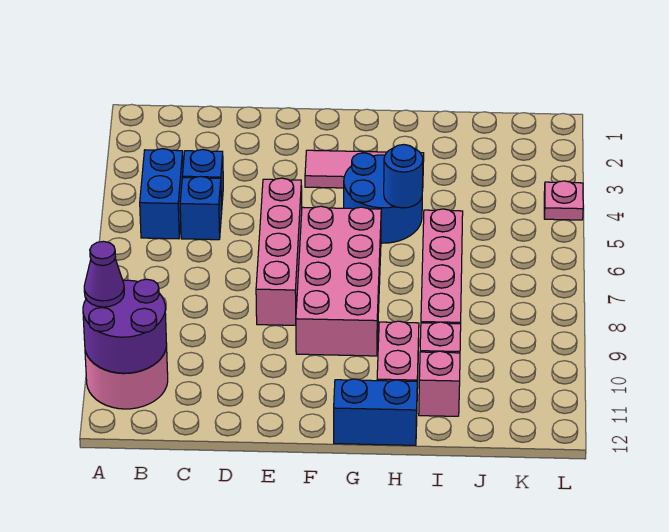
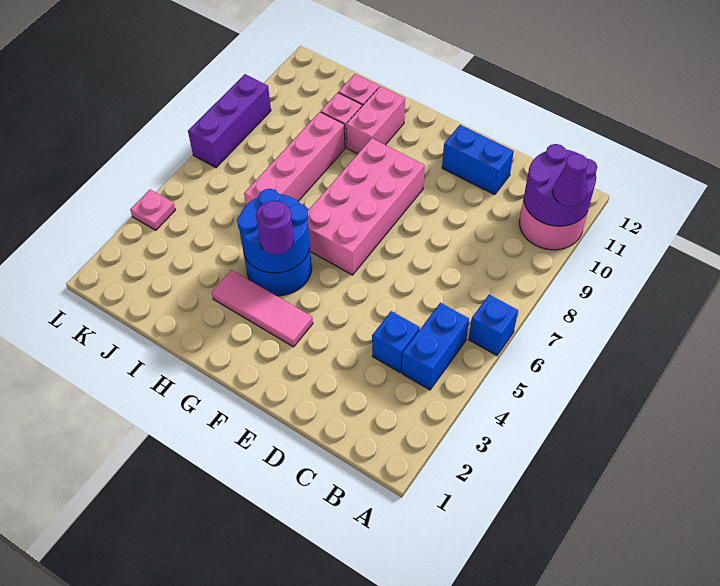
blue 1x1 brick [180,177,222,240] -> blue 1x1 brick moved to [469,295,518,355]
pink 1x4 brick [256,178,302,325] -> none
none -> purple 1x1 round brick [256,201,294,254]
blue 1x2 brick [334,379,417,445] -> blue 1x2 brick moved to [442,125,514,195]
blue 1x1 round brick [384,145,423,208] -> blue 2x2 round brick [237,189,310,273]
none -> purple 1x3 brick [188,74,271,168]

